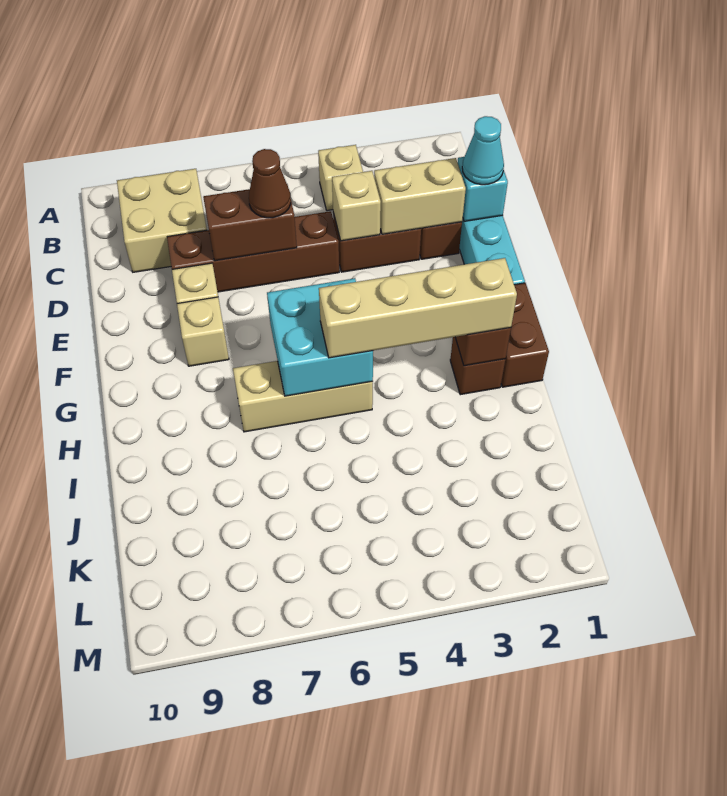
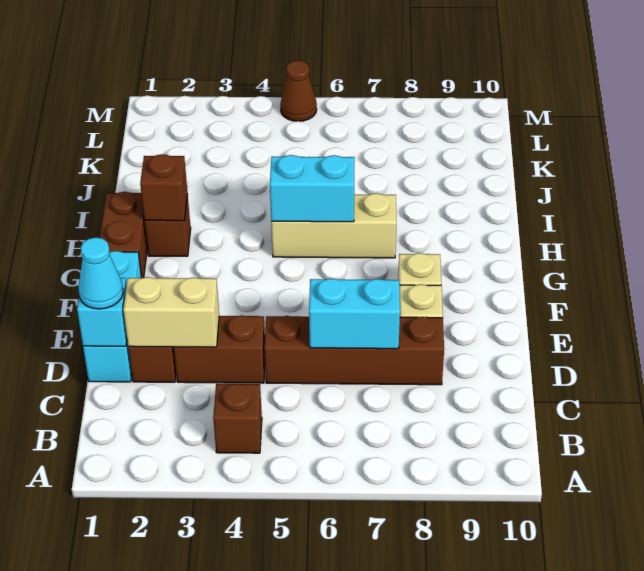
tan 1x1 brick [318,145,363,211] -> brown 1x1 brick [213,384,262,453]
tan 2x2 brick [117,169,207,272] -> none
tan 1x1 brick [332,171,381,241] -> none
brown 1x2 brick [203,184,297,261] -> cyan 1x2 brick [309,278,400,349]
brown 1x1 cone [249,149,291,218] -> brown 1x1 cone moved to [280,61,317,121]
cyan 2x2 brick [267,278,373,396] -> cyan 1x2 brick [270,155,355,222]
tan 1x4 brick [319,258,517,358] -> none

